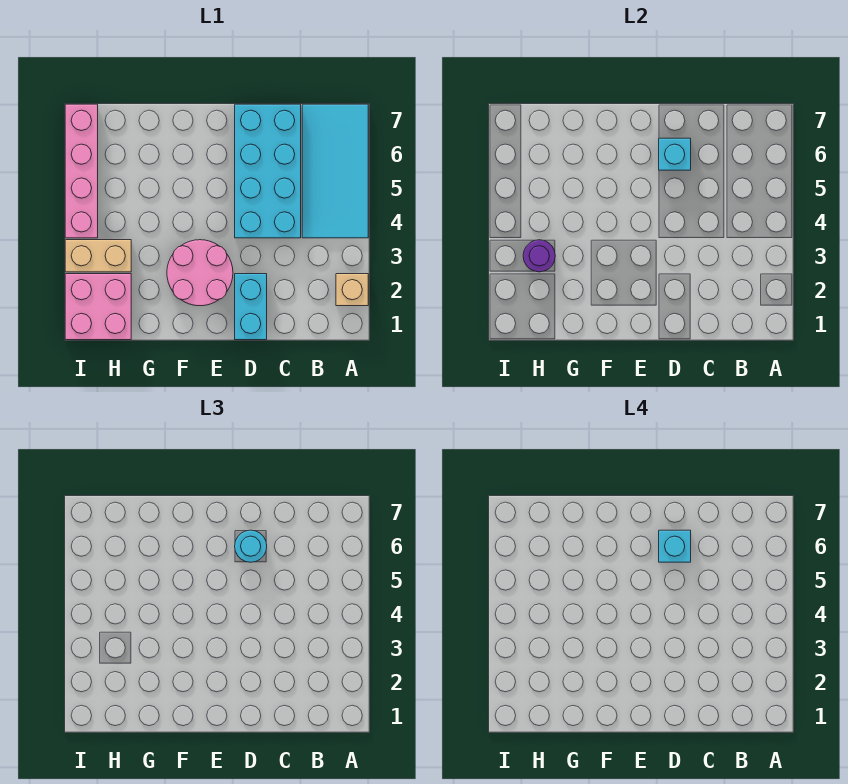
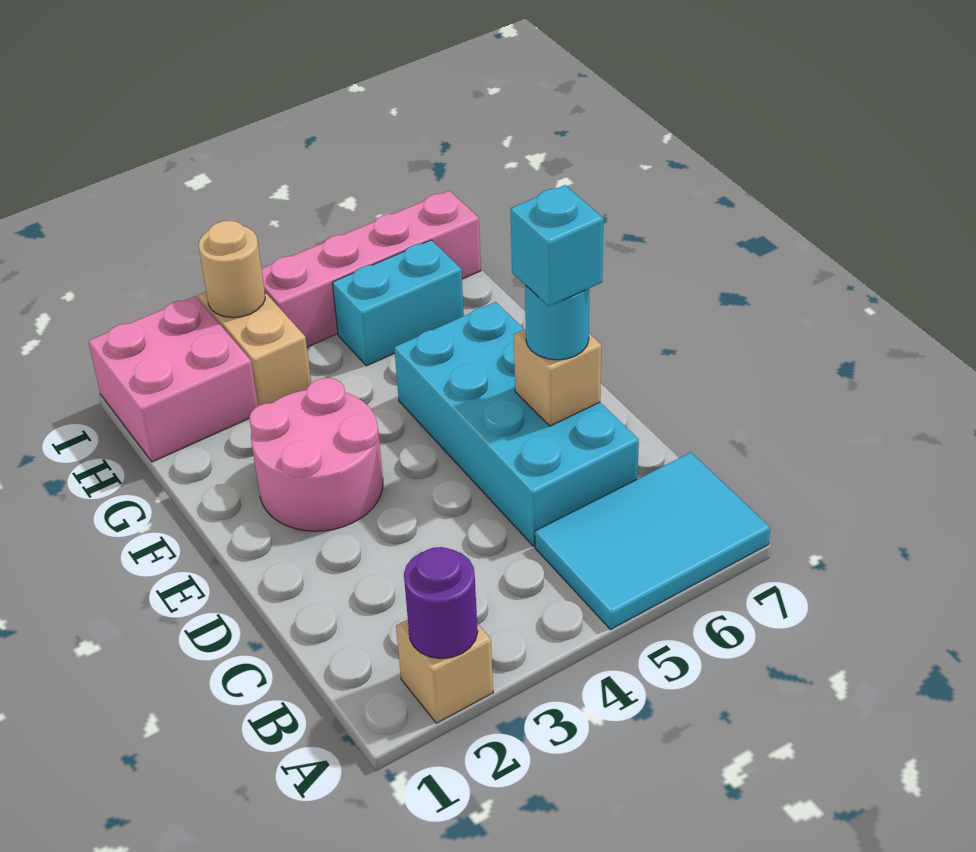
cyan 2x4 tile [302,104,368,238] -> cyan 2x3 tile [535,452,770,629]
cyan 2x4 brick [235,104,301,238] -> cyan 2x4 brick turned to [394,302,639,546]
cyan 1x2 brick [235,274,267,340] -> cyan 1x2 brick moved to [332,240,464,366]
cyan 1x1 brick [659,138,691,170] -> tan 1x1 brick [514,329,601,426]
purple 1x1 round brick [523,240,555,272] -> purple 1x1 round brick moved to [404,547,478,659]
none -> tan 1x1 round brick [199,221,265,318]

